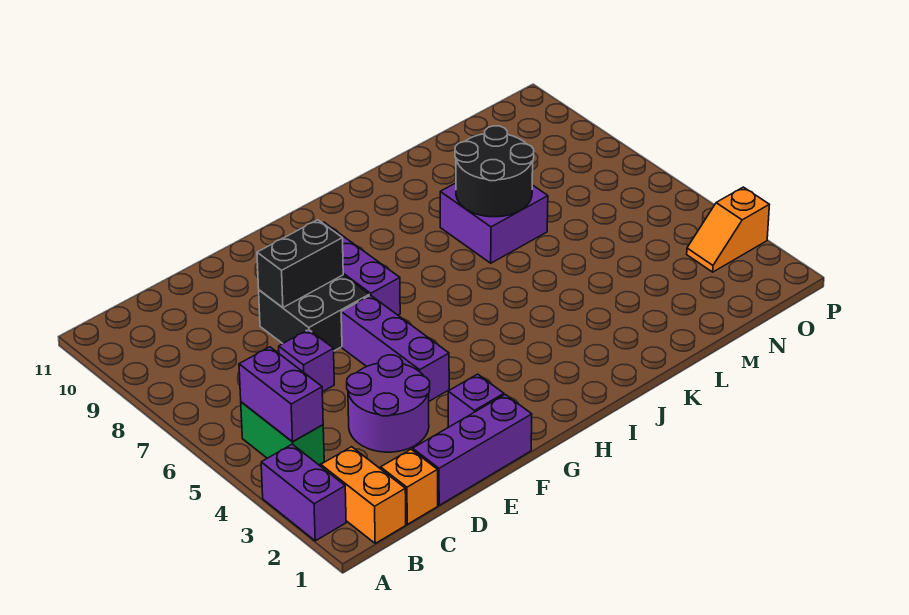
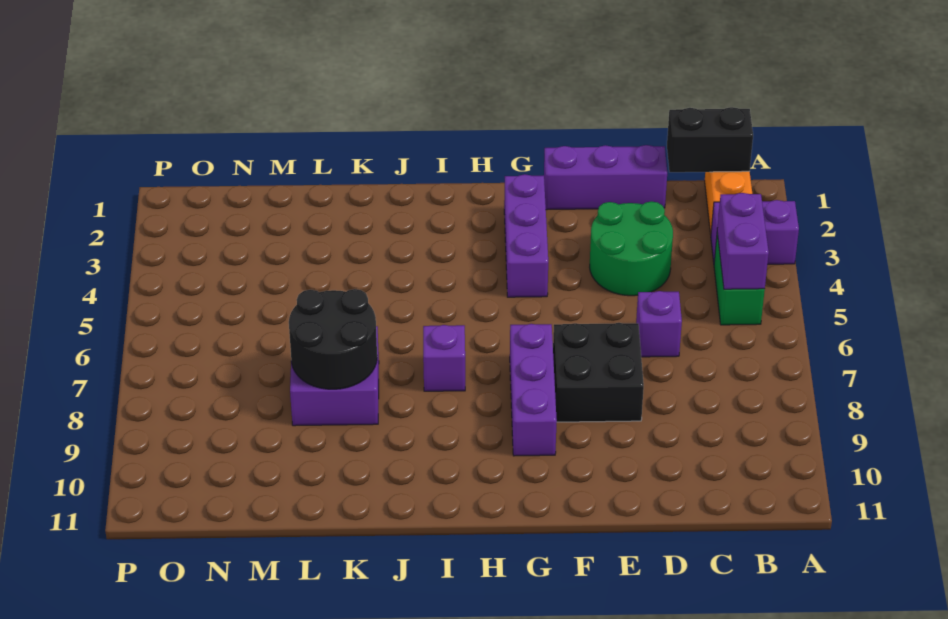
purple 1x2 brick [261,444,346,541] -> purple 1x2 brick turned to [711,200,799,264]
orange 1x1 brick [381,449,438,524] -> none
purple 2x2 round brick [347,355,430,452] -> green 2x2 round brick [590,201,673,296]
black 1x2 brick [257,220,343,307] -> black 1x2 brick moved to [667,107,753,172]
purple 1x1 brick [448,374,504,427] -> purple 1x1 brick moved to [423,325,465,391]
purple 1x3 brick [341,295,449,401] -> purple 1x3 brick moved to [504,174,548,297]
orange 1x2 slope [687,187,769,272] -> none

